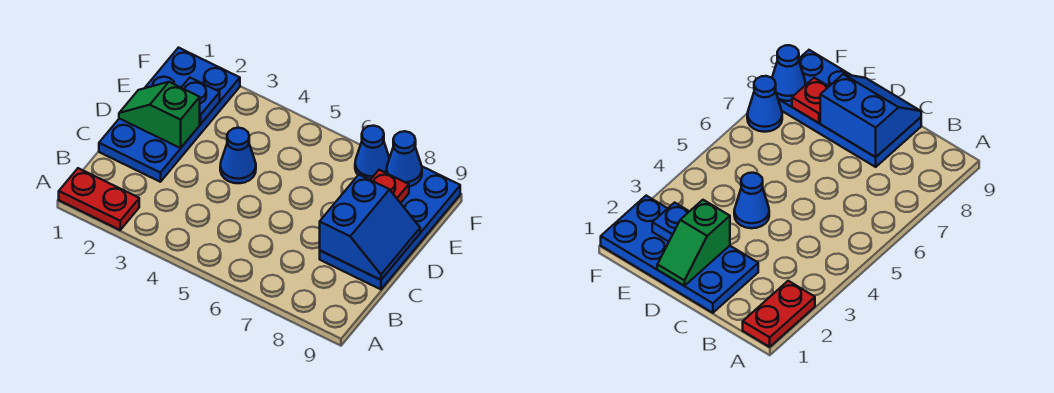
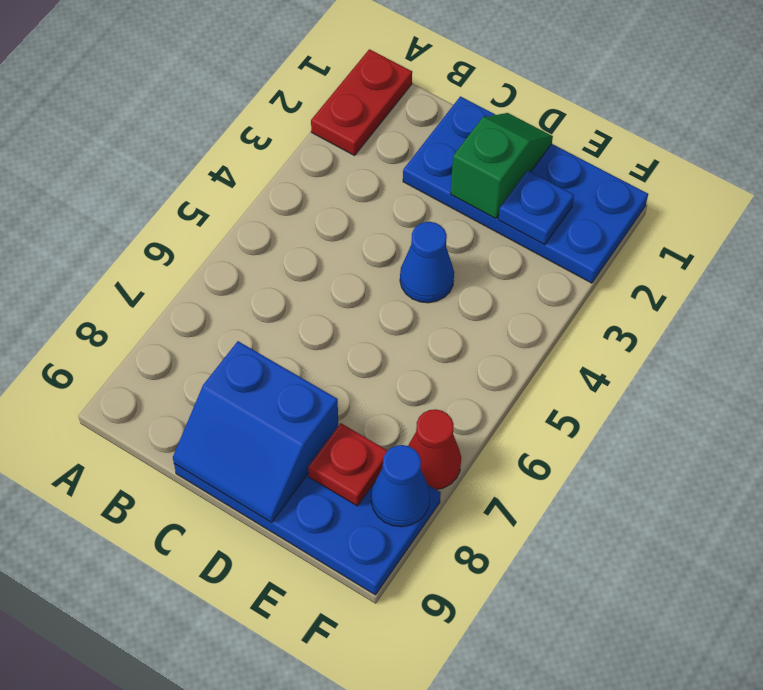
blue 1x1 cone [355,126,389,180] -> red 1x1 cone [408,409,461,490]

